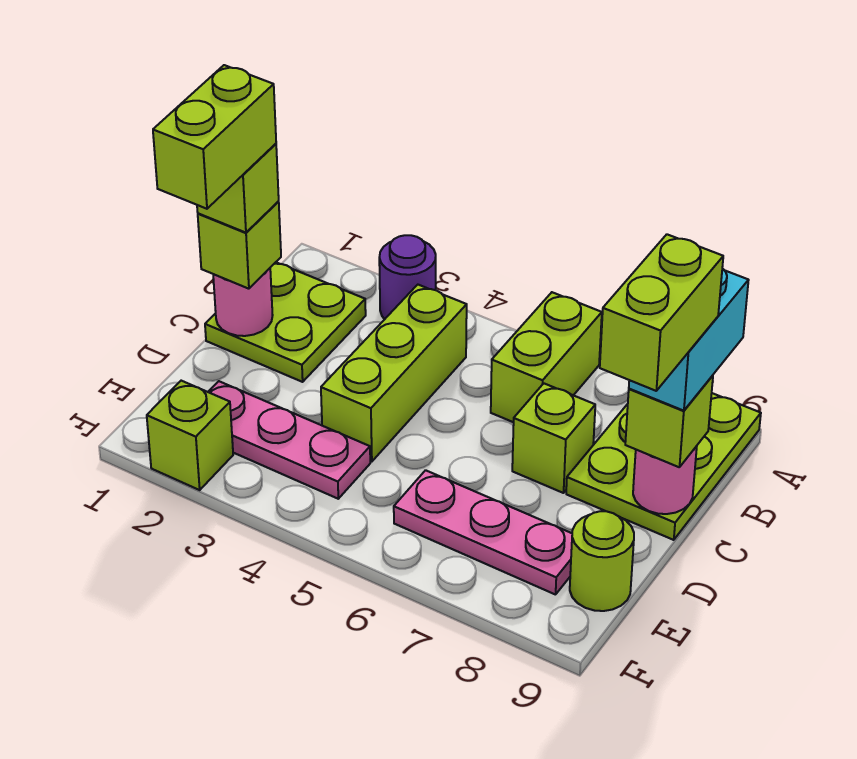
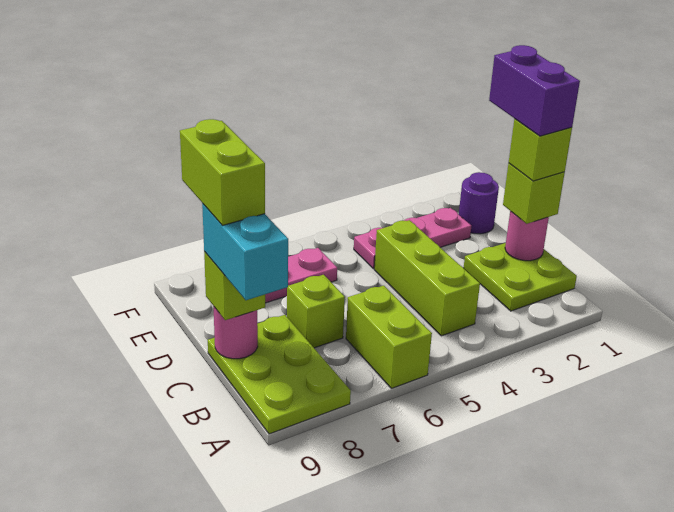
purple 1x1 round brick [379,235,436,319] -> purple 1x1 round brick moved to [459,172,499,234]
lime 1x2 brick [153,65,276,209] -> purple 1x2 brick [489,45,580,136]
lime 1x1 round brick [570,511,634,611] -> none
lime 1x1 brick [147,381,233,490] -> none

